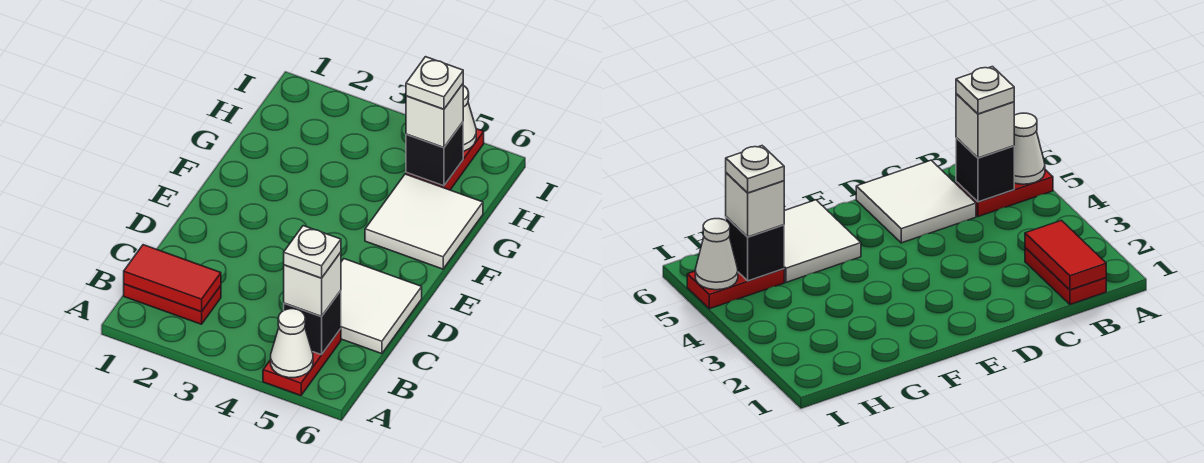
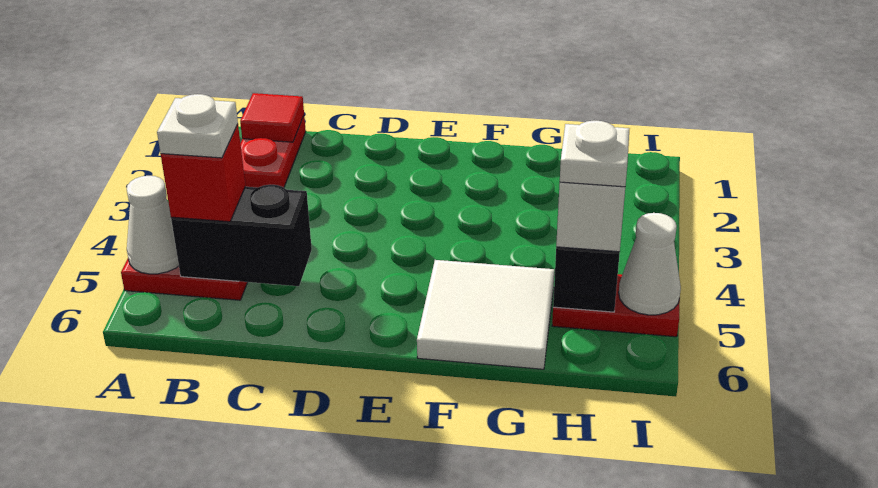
red 1x2 tile [124,245,221,312] -> red 1x1 tile [240,93,304,142]
black 1x1 brick [284,291,341,355] -> black 1x2 brick [171,185,312,286]
white 1x1 brick [284,252,341,317] -> red 1x1 brick [161,125,245,222]
white 2x2 tile [341,259,422,354] -> none

